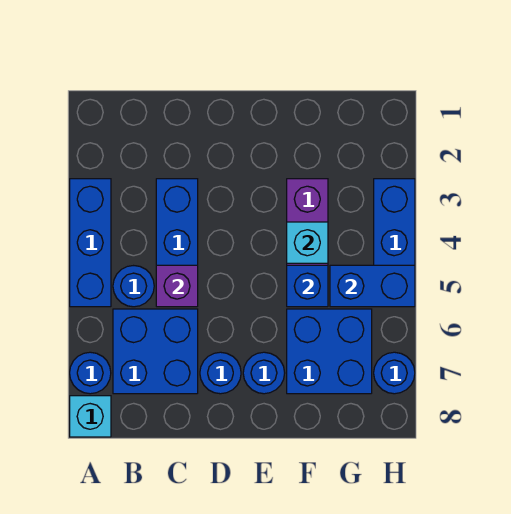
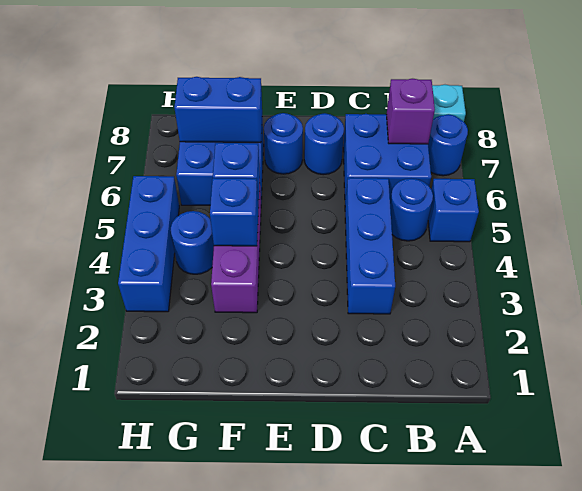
blue 1x3 brick [70,179,111,307] -> blue 1x1 brick [428,179,479,242]
purple 1x1 brick [156,265,198,307] -> purple 1x1 brick moved to [386,79,435,144]
cyan 1x1 brick [287,222,328,263] -> blue 1x1 brick [210,178,258,246]
blue 1x2 brick [330,265,415,307] -> blue 1x2 brick moved to [174,77,262,143]
blue 1x1 round brick [374,352,415,394] -> blue 1x1 round brick moved to [171,211,214,274]

